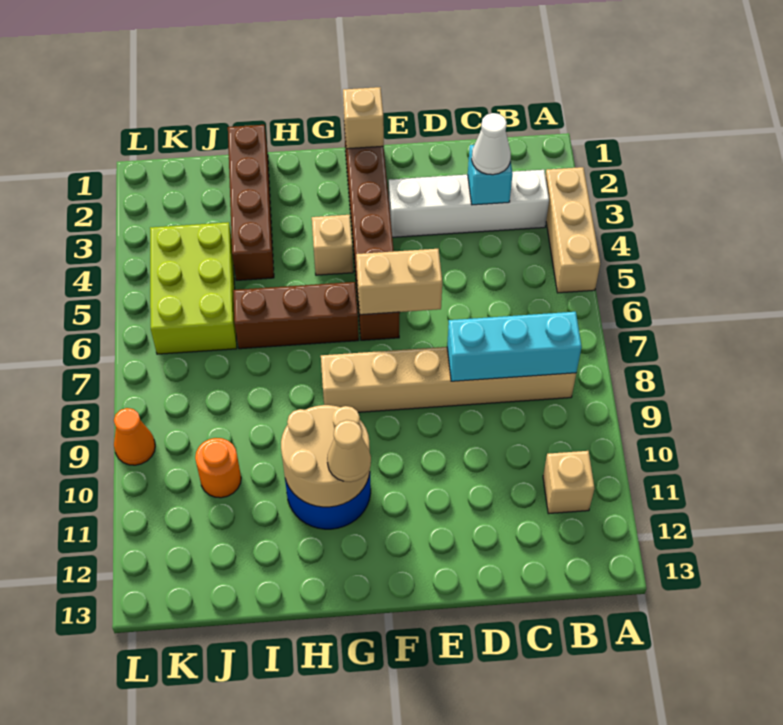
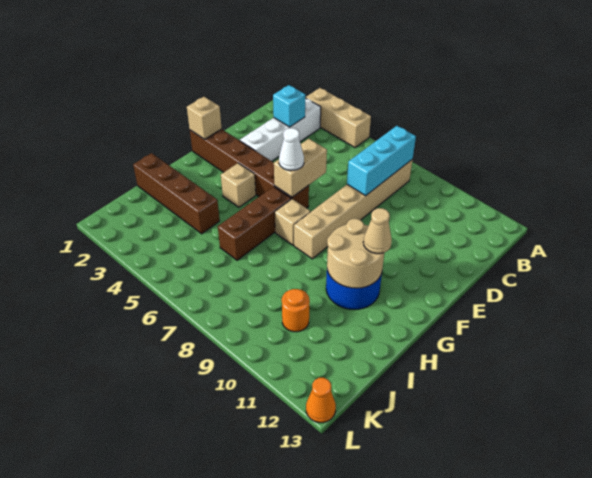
tan 1x1 brick [543,451,594,514] -> tan 1x1 brick moved to [275,199,310,245]
white 1x1 cone [472,113,511,175] -> white 1x1 cone moved to [279,128,304,171]
lime 2x3 brick [150,222,237,354] -> none
orange 1x1 cone [114,408,155,465] -> orange 1x1 cone moved to [306,378,336,423]

